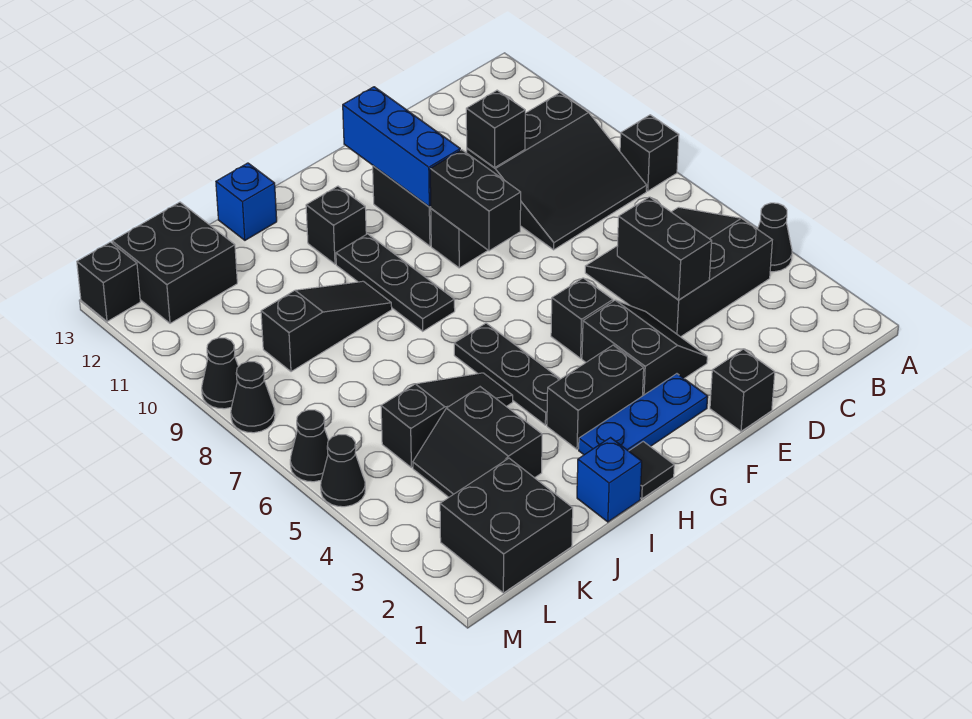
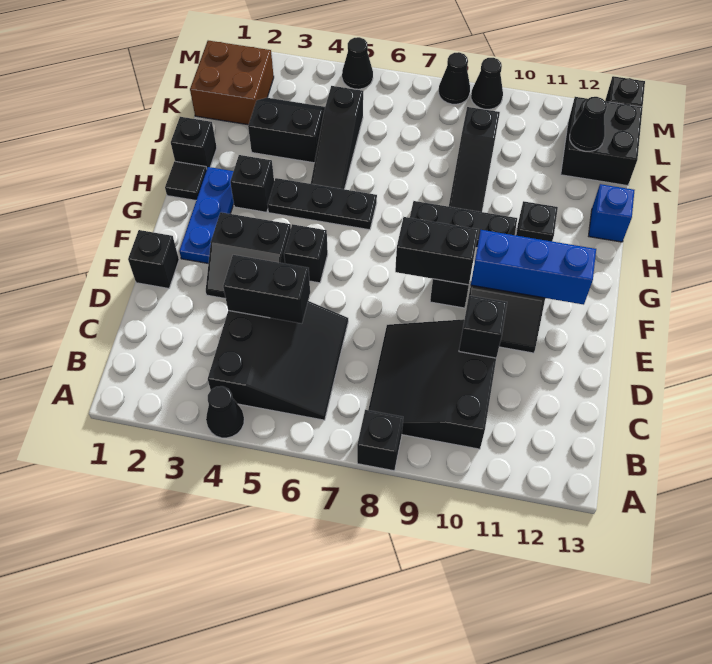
black 1x2 brick [547,345,644,449] -> black 1x1 brick [230,155,274,212]
blue 1x1 brick [577,438,642,522] -> black 1x1 brick [171,117,217,168]
black 2x2 brick [440,458,573,593] -> brown 2x2 brick [190,41,274,125]
black 1x1 cone [290,410,329,482] -> black 1x1 cone moved to [570,97,607,151]

